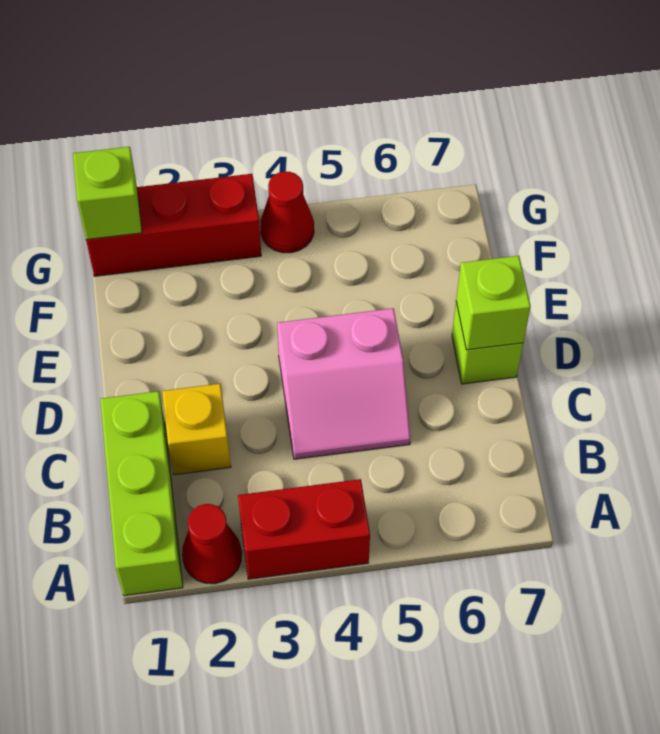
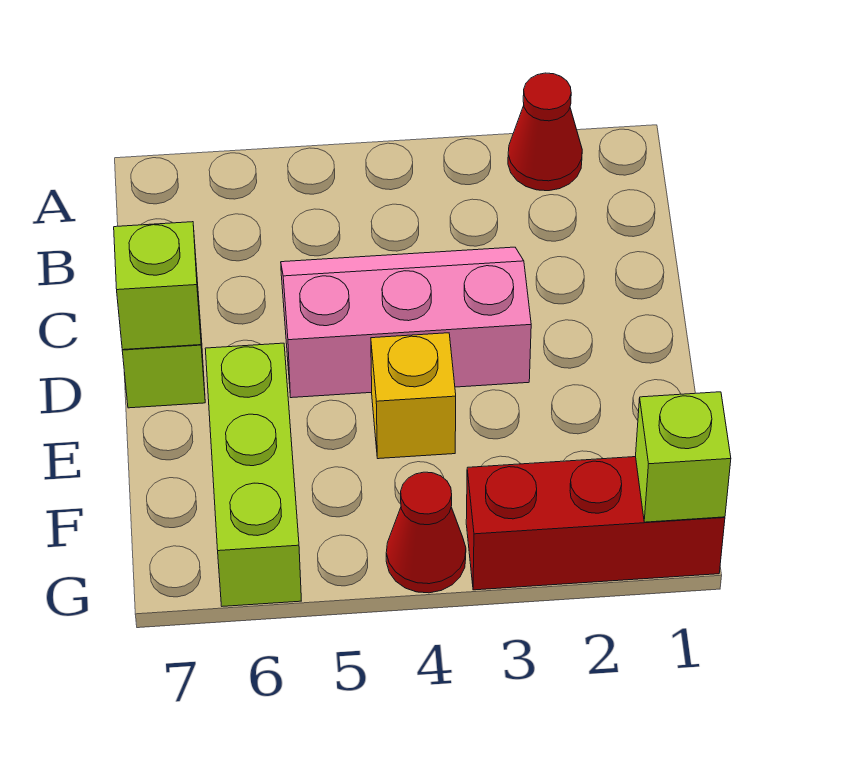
lime 1x3 brick [100,391,183,596] -> lime 1x3 brick moved to [205,343,301,606]
red 1x2 brick [238,479,370,579] -> none
yellow 1x1 brick [162,384,231,475] -> yellow 1x1 brick moved to [371,333,456,459]
pink 2x2 slope [277,308,410,459] -> pink 2x3 slope [281,247,531,398]

